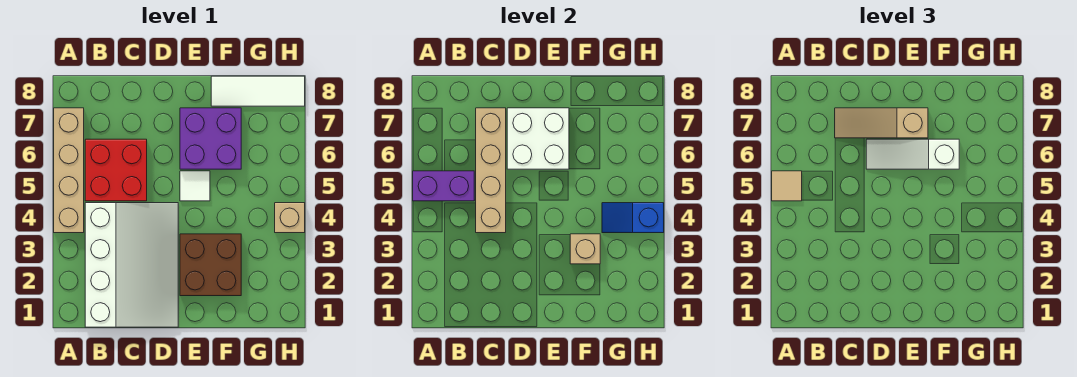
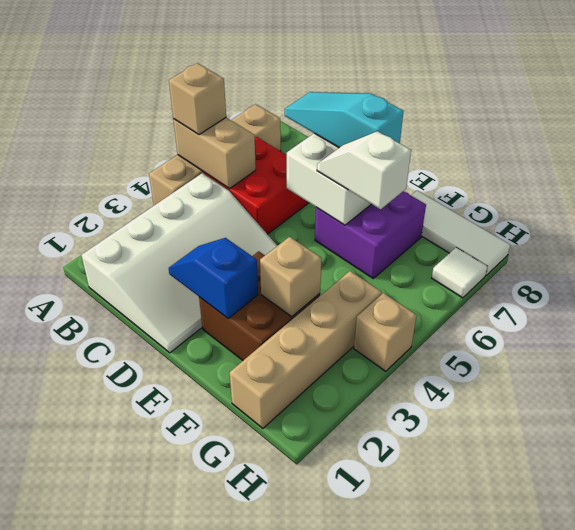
purple 1x2 brick [413,171,474,201] -> tan 1x2 brick [173,118,256,189]
tan 1x1 tile [772,171,802,201] -> tan 1x1 brick [169,63,226,135]
tan 1x4 brick [476,108,506,233] -> tan 1x4 brick moved to [230,271,382,428]
tan 1x3 slope [835,108,928,138] -> cyan 1x3 slope [285,92,404,148]
white 1x3 slope [866,139,959,169] -> white 1x2 slope [317,131,411,209]
white 1x1 tile [180,171,210,201] -> white 1x1 tile moved to [432,247,487,298]
blue 1x2 slope [602,203,664,233] -> blue 1x2 slope moved to [169,238,258,318]

